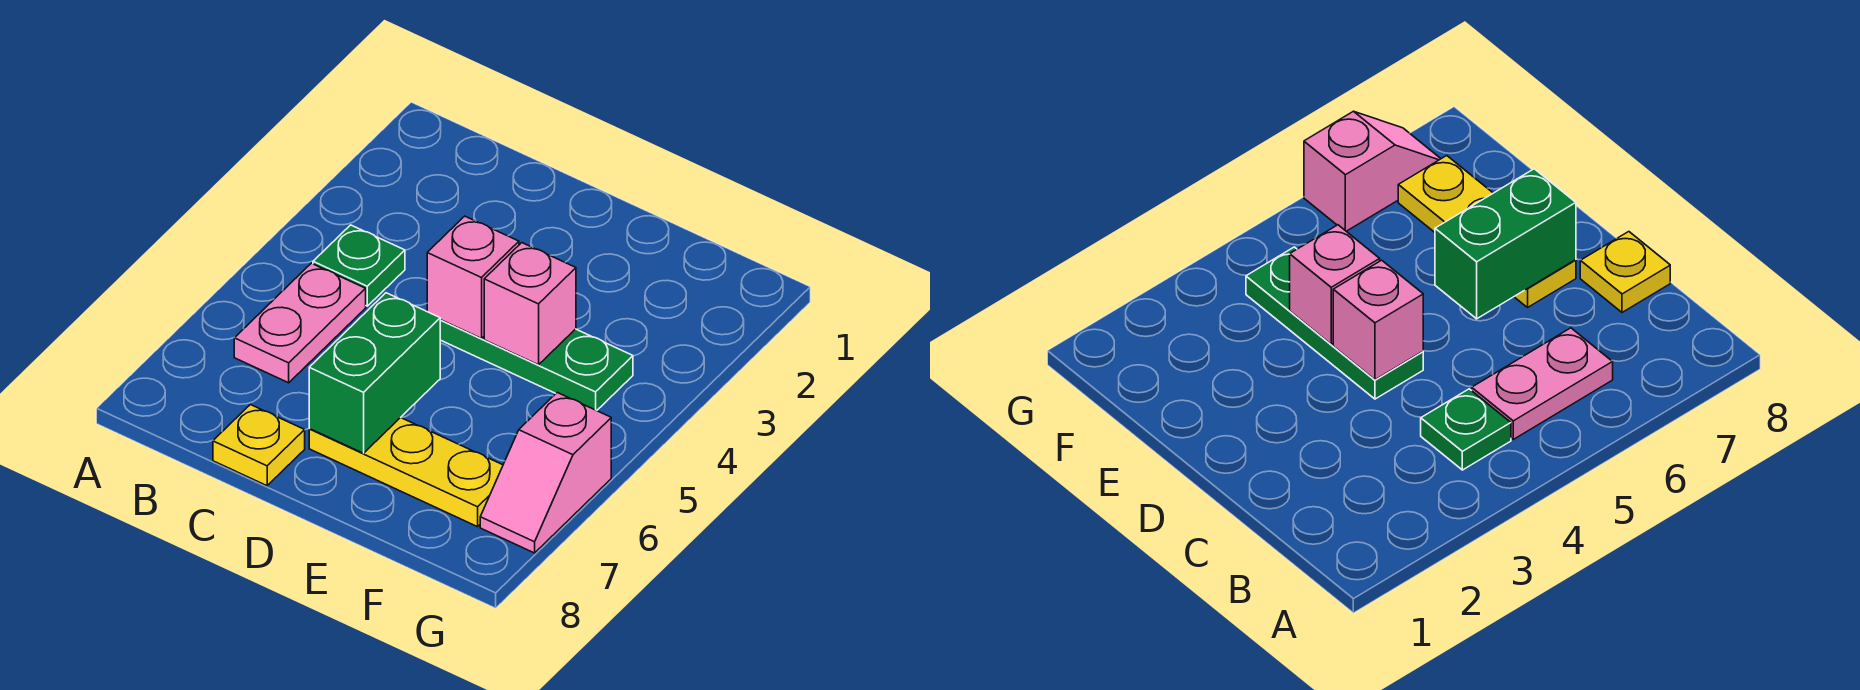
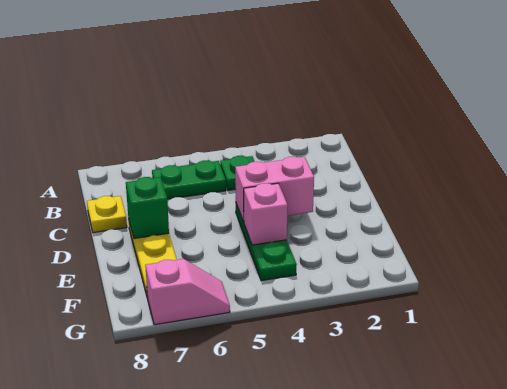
pink 1x2 plate [234,263,366,383] -> green 1x2 plate [152,160,226,199]
pink 1x1 brick [427,216,519,338] -> pink 1x2 brick [235,157,314,222]
green 1x2 brick [309,293,440,453] -> green 1x1 brick [126,177,169,238]
pink 1x2 slope [480,393,611,553] -> pink 1x2 slope turned to [145,259,230,325]

